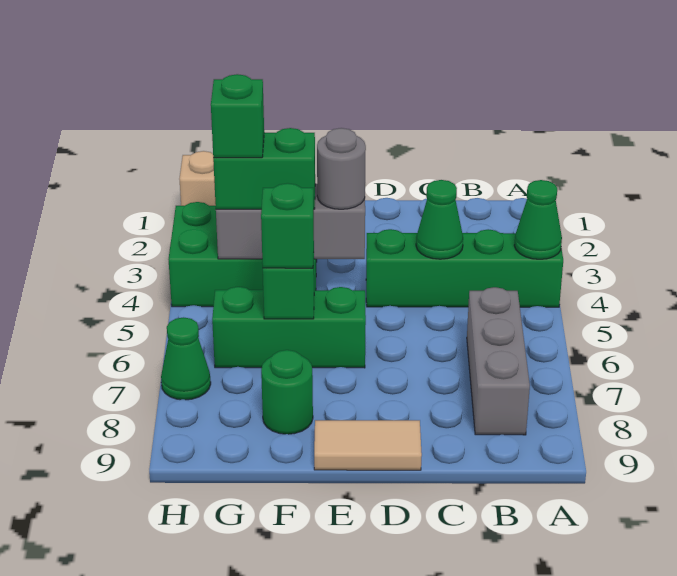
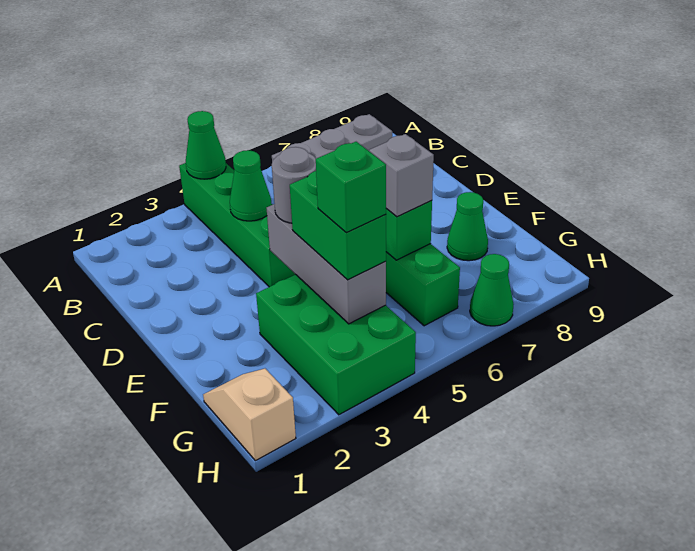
tan 1x2 tile [314,420,422,470] -> none
green 1x1 brick [261,183,314,268] -> grey 1x1 brick [369,134,434,217]
green 1x1 round brick [261,350,313,434] -> green 1x1 cone [447,192,488,261]

